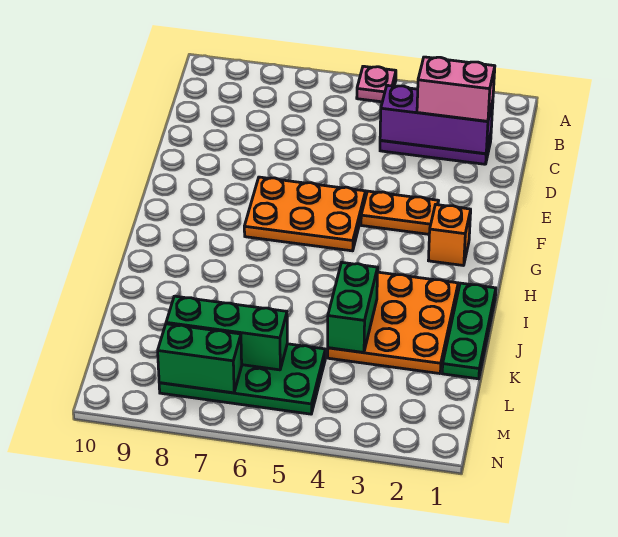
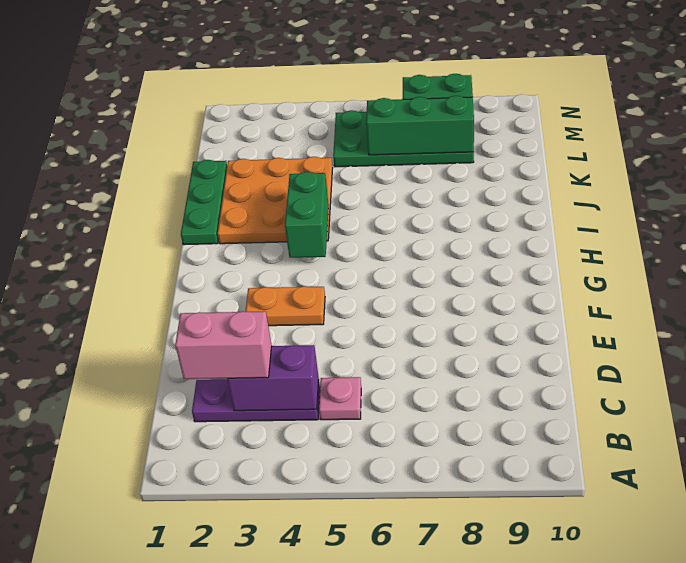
pink 1x1 plate [357,66,396,102] -> pink 1x1 plate moved to [319,377,361,420]
purple 1x3 brick [380,85,493,154] -> purple 1x2 brick [227,345,319,411]
orange 2x3 plate [244,177,366,251] -> none
orange 1x1 brick [428,205,471,266] -> none
green 1x2 brick [328,263,378,353] -> green 1x2 brick moved to [285,172,329,258]

